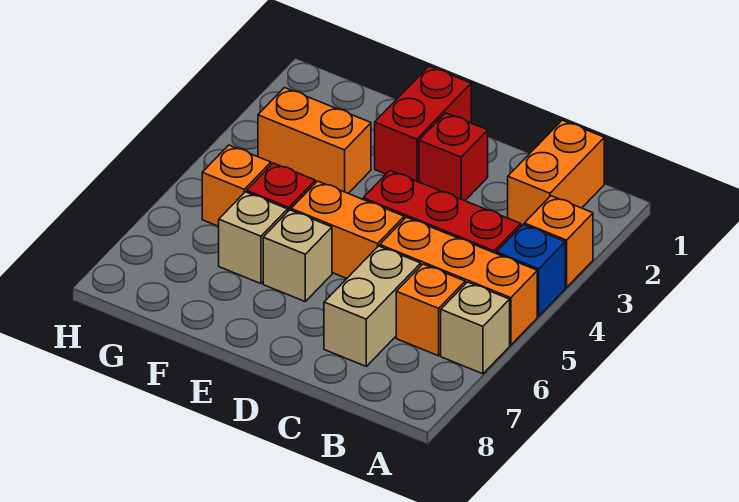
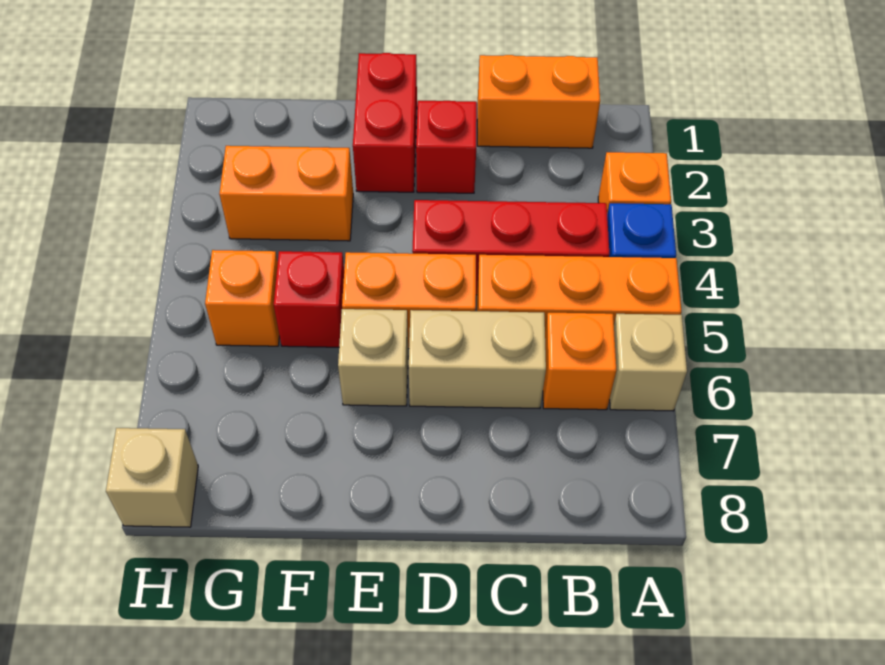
orange 1x2 brick [508,120,604,226] -> orange 1x2 brick turned to [477,55,600,148]
tan 1x2 brick [324,246,421,366] -> tan 1x2 brick turned to [408,310,546,408]
tan 1x1 brick [219,192,288,284] -> tan 1x1 brick moved to [106,428,198,527]

